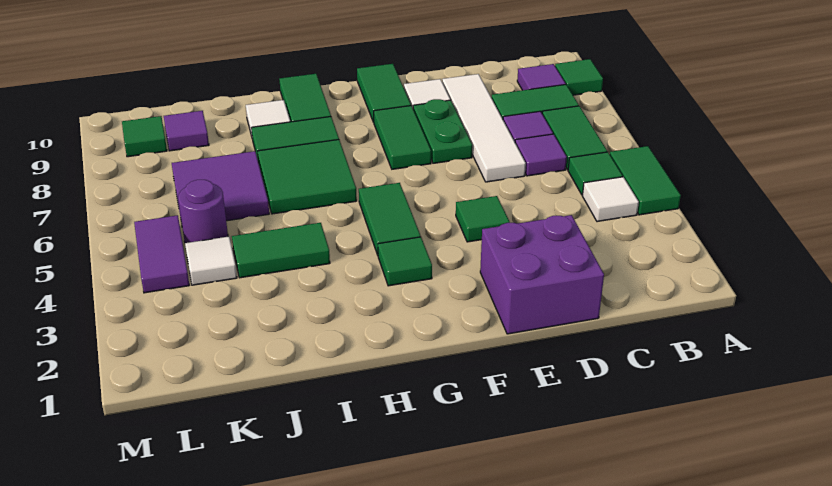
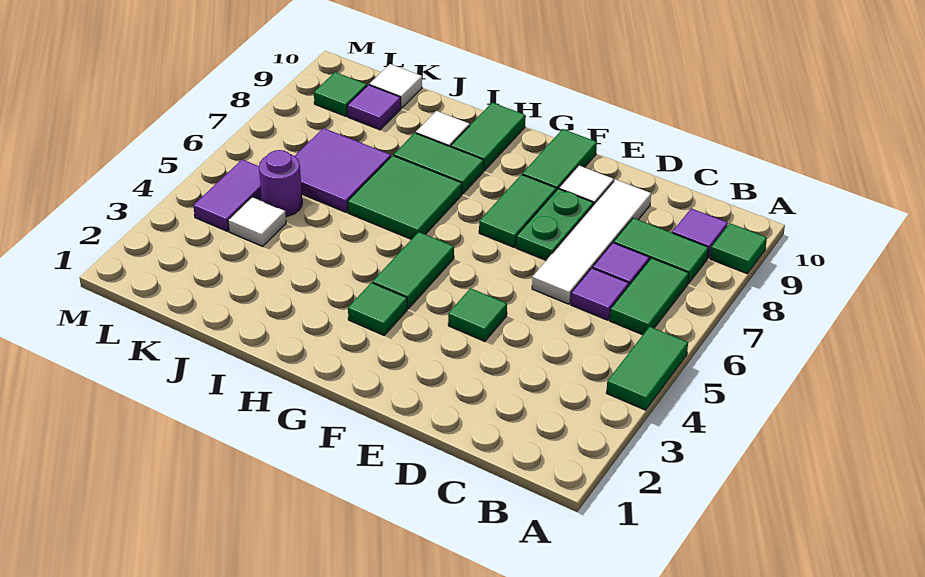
white 1x1 tile [583,177,639,222] -> white 1x1 tile moved to [369,64,422,108]
green 1x1 tile [568,152,623,195] -> none
purple 2x2 brick [480,215,604,334] -> none
green 1x2 tile [232,223,330,278] -> none

